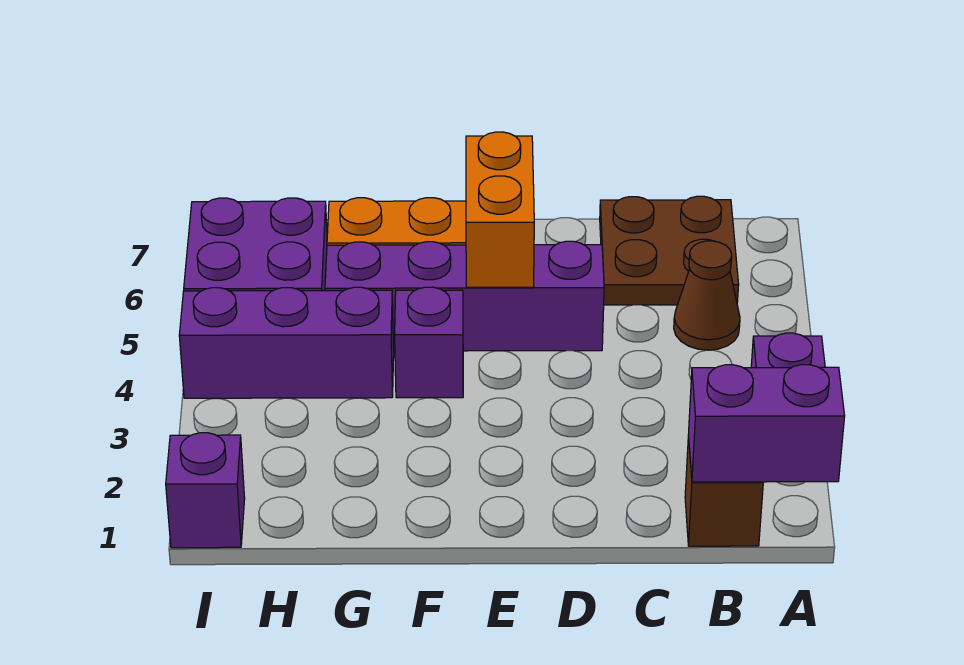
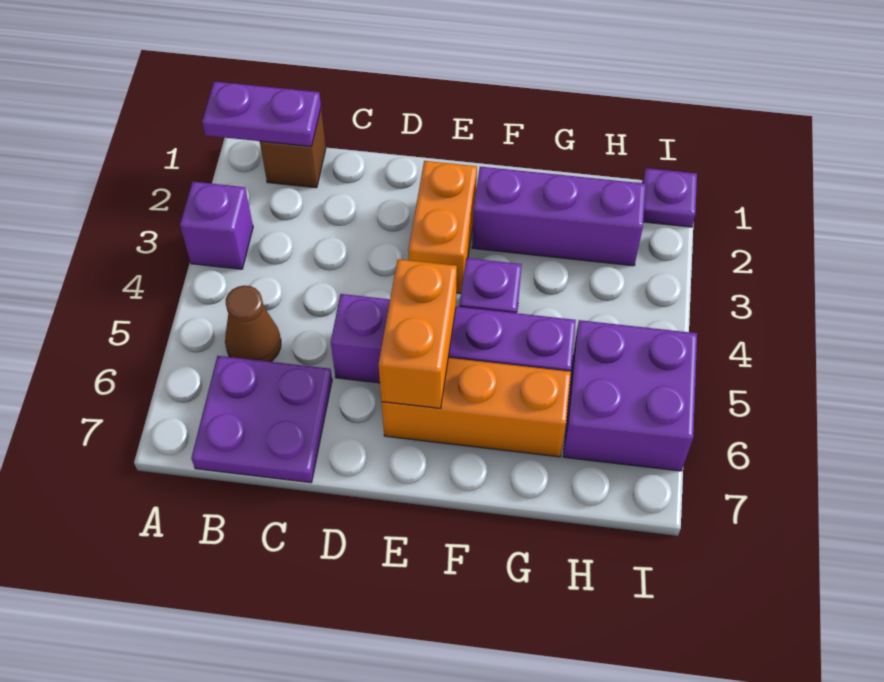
purple 1x2 brick [688,365,845,482] -> purple 1x2 plate [202,82,321,146]
brown 2x2 plate [600,196,739,305] -> purple 2x2 plate [191,356,332,483]
none -> orange 1x2 brick [408,161,477,293]
purple 1x3 brick [179,287,394,398] -> purple 1x3 brick moved to [472,167,646,266]
purple 1x1 brick [166,433,245,548] -> purple 1x1 plate [643,168,697,227]

